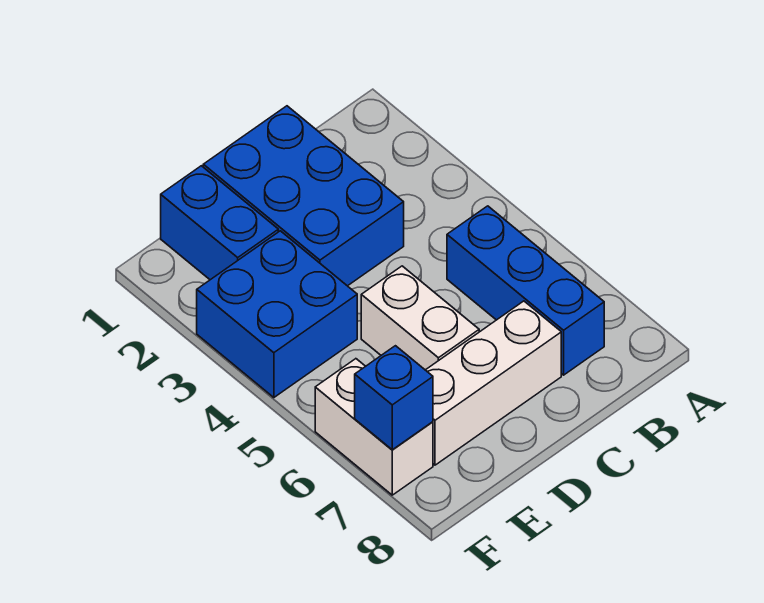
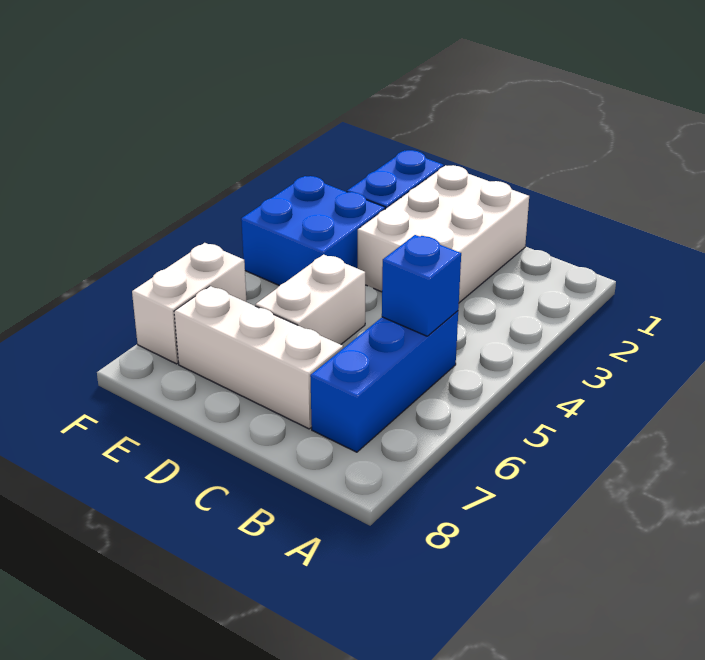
blue 2x3 brick [203,106,404,286] -> white 2x3 brick [358,165,529,303]
blue 1x1 brick [355,346,433,450] -> blue 1x1 brick moved to [382,235,461,336]

